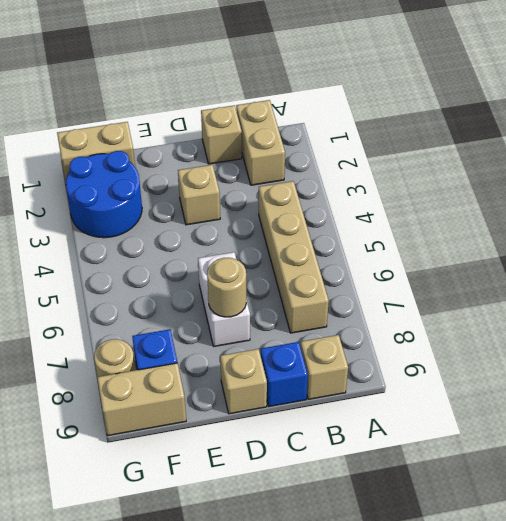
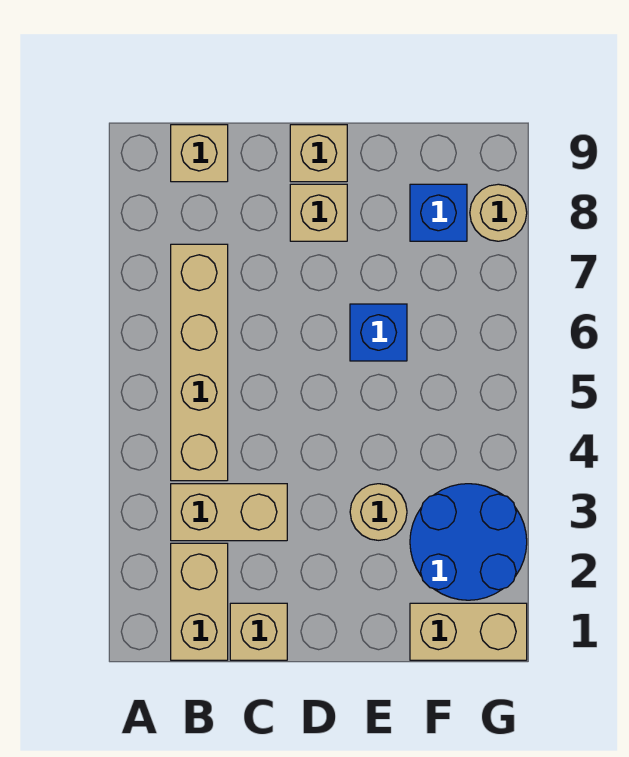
blue 1x1 brick [261,342,308,407] -> blue 1x1 brick moved to [350,304,407,361]
tan 1x1 brick [178,165,220,225] -> tan 1x1 brick moved to [290,184,347,241]
white 1x2 brick [198,252,250,346] -> none
tan 1x1 round brick [207,258,246,317] -> tan 1x1 round brick moved to [350,484,407,540]
tan 1x2 brick [97,363,186,436] -> tan 1x2 brick moved to [171,484,287,541]

